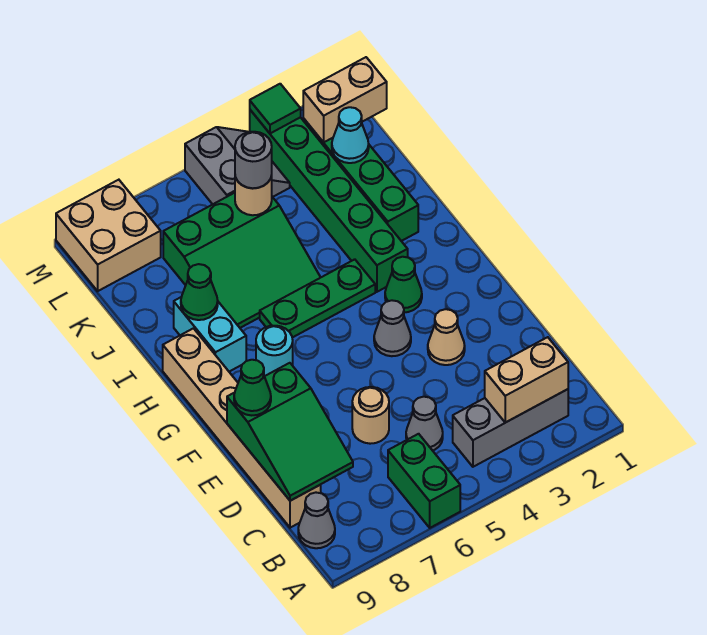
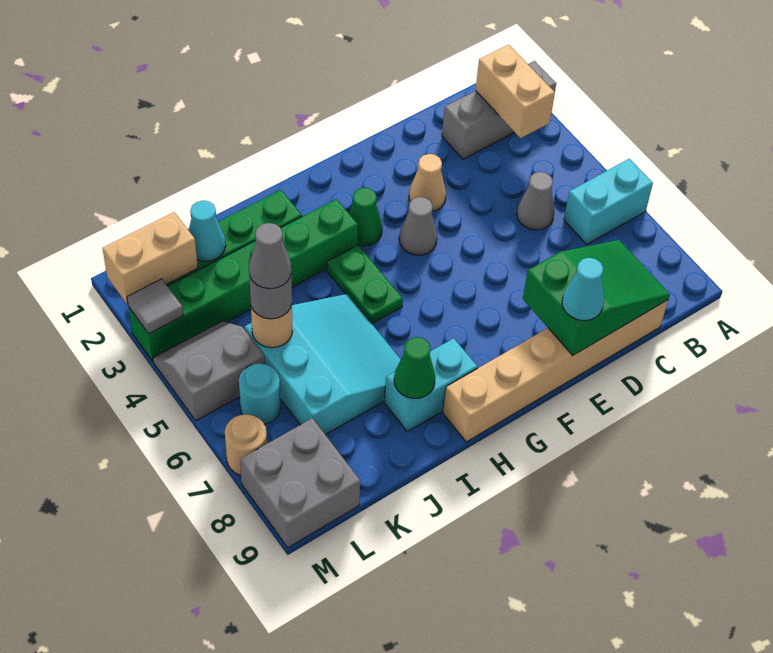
green 1x2 brick [388,434,460,528] -> cyan 1x2 brick [564,159,653,244]
grey 1x3 brick [453,389,568,467] -> grey 1x3 brick turned to [442,61,556,159]
grey 1x1 cone [298,493,335,548] -> grey 1x1 cone moved to [249,223,291,289]
tan 1x1 round brick [352,387,389,444] -> tan 1x1 round brick moved to [225,414,267,475]
green 1x1 cone [234,360,271,415] -> cyan 1x1 cone [562,258,604,321]
cyan 1x1 round brick [256,326,293,376] -> cyan 1x1 round brick moved to [239,364,281,424]
green 1x3 plate [260,259,375,338] -> green 1x2 plate [327,245,403,324]
green 3x3 slope [163,193,321,328] -> cyan 3x3 slope [245,294,401,435]
tan 1x2 brick [303,57,387,142] -> tan 1x2 brick turned to [103,212,198,304]
tan 2x2 brick [56,180,161,291] -> grey 2x2 brick [240,418,360,548]
green 1x1 tile [250,84,301,133] -> grey 1x1 tile [127,279,183,334]

